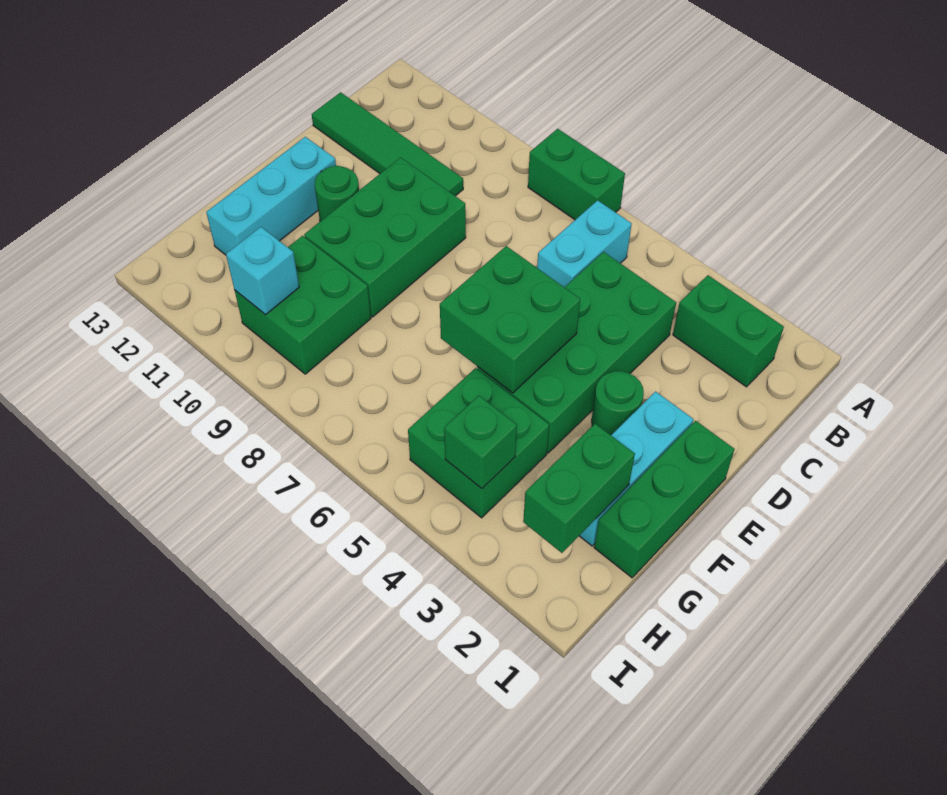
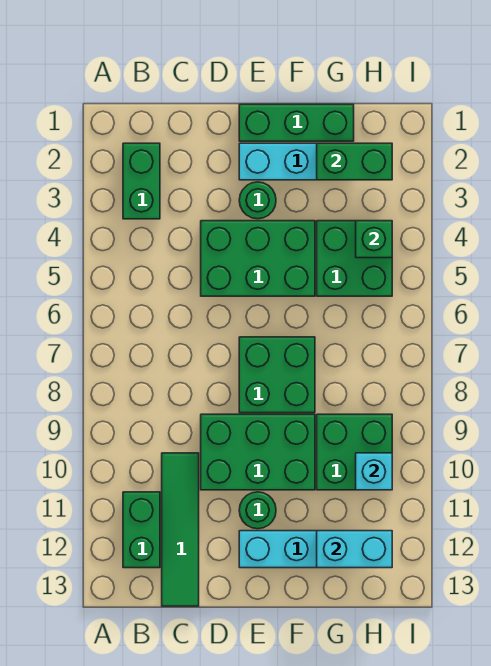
green 1x2 brick [528,129,625,220] -> green 1x2 brick moved to [123,492,160,568]
cyan 1x2 brick [537,200,632,287] -> cyan 1x2 brick moved to [317,531,392,568]
green 2x4 brick [477,252,676,453] -> green 2x3 brick [201,221,315,296]
green 2x2 brick [440,246,580,393] -> green 2x2 brick moved to [239,337,315,413]

